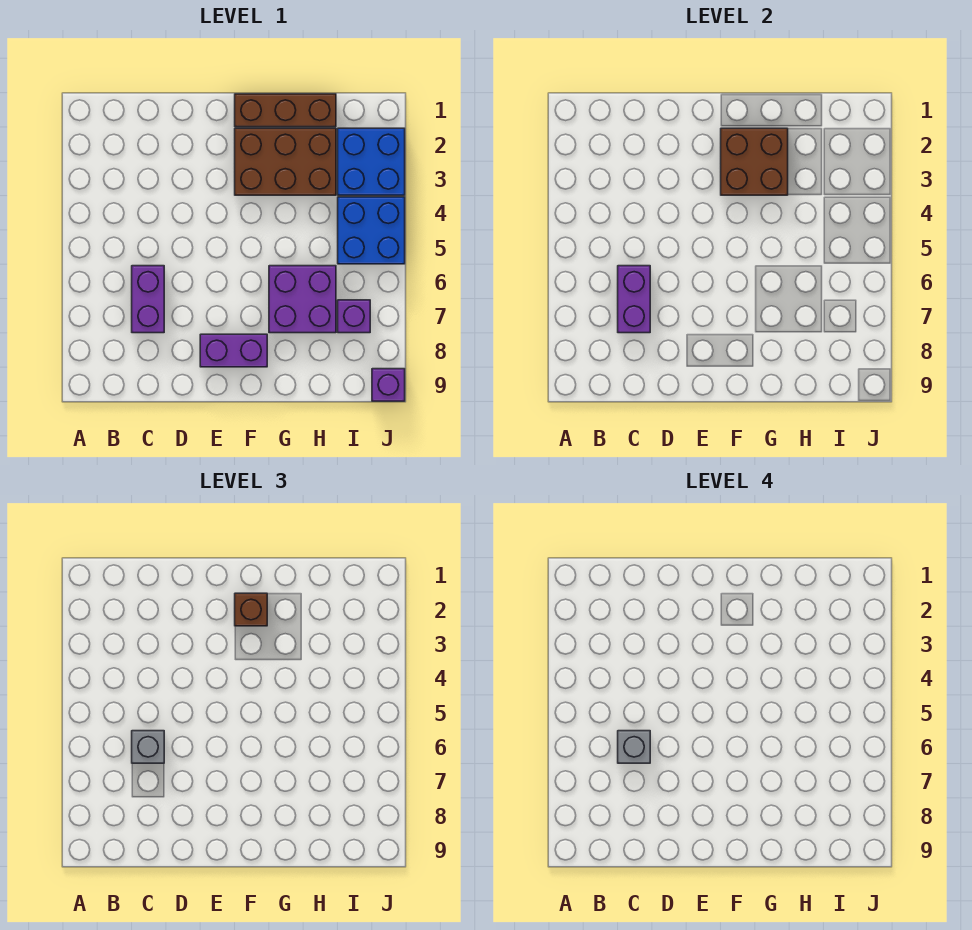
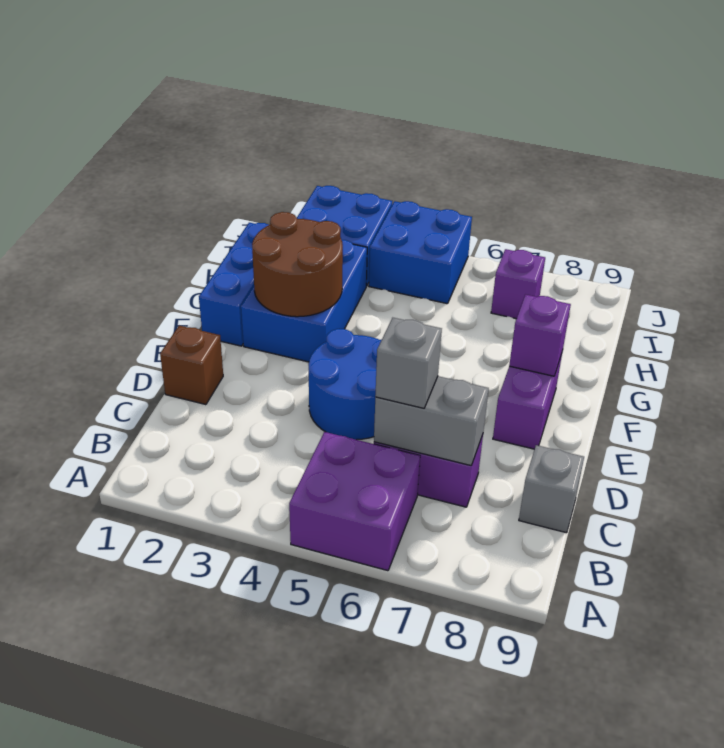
purple 1x2 brick [618,266,650,333] -> grey 1x2 brick [374,376,489,466]
grey 1x1 brick [618,731,650,763] -> grey 1x1 brick moved to [519,445,584,533]
none -> blue 2x2 round brick [309,329,382,440]
brown 1x3 brick [235,94,336,127] -> blue 1x3 brick [199,223,268,346]
brown 2x3 brick [235,128,336,195] -> blue 2x3 brick [241,240,367,362]
brown 2x2 brick [721,128,788,195] -> brown 2x2 round brick [252,212,343,317]
brown 1x1 brick [235,593,267,626] -> brown 1x1 brick moved to [160,326,223,405]
purple 2x2 brick [269,266,336,333] -> purple 2x2 brick moved to [289,432,420,571]
purple 1x1 brick [372,369,405,401] -> purple 1x1 brick moved to [509,295,571,376]

